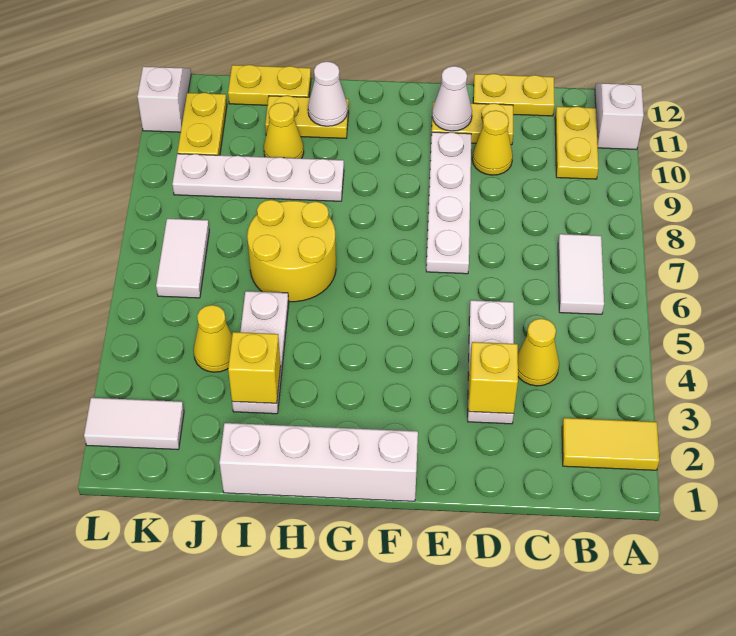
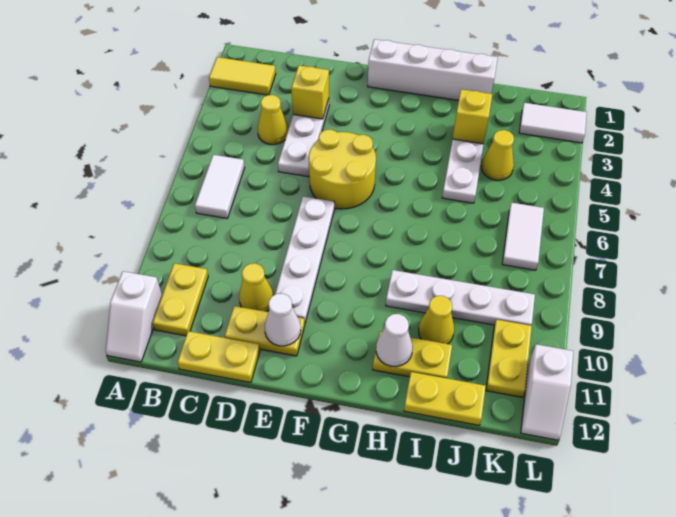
yellow 2x2 round brick [247,200,336,302] -> yellow 2x2 round brick moved to [309,129,376,209]

